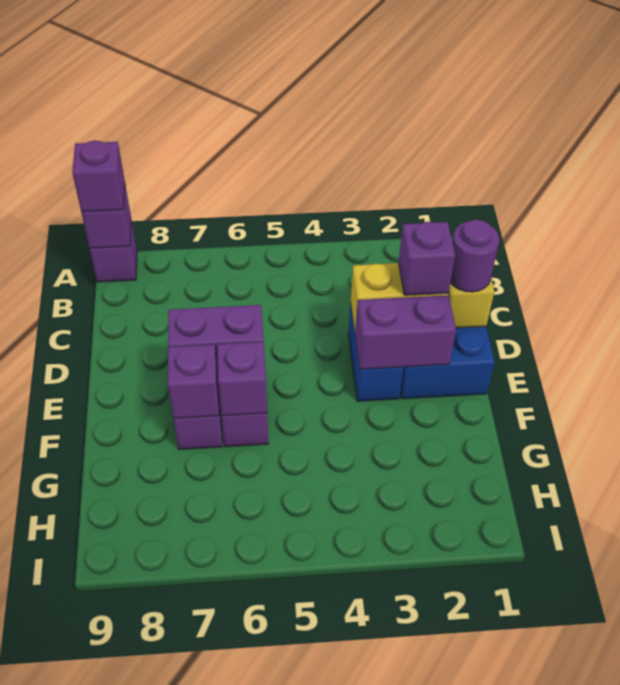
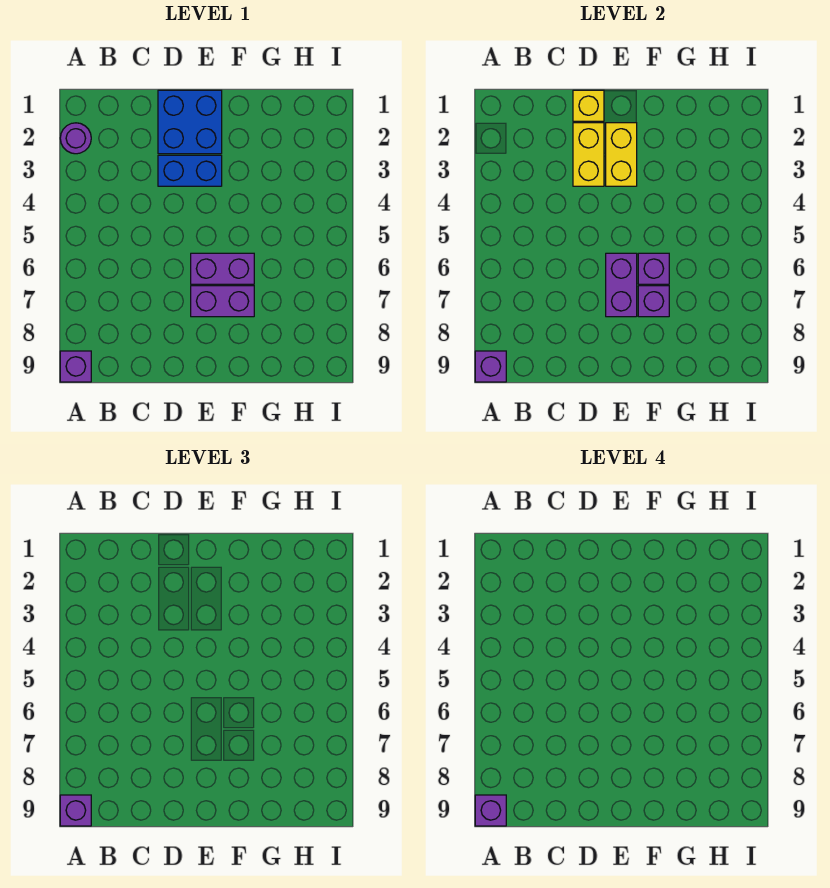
purple 1x1 round brick [450,220,499,292] -> purple 1x1 round brick moved to [60,123,91,154]
purple 1x1 brick [398,222,455,295] -> purple 1x1 brick moved to [475,795,506,826]
purple 1x2 brick [355,295,456,369] -> yellow 1x2 brick [606,123,637,186]

